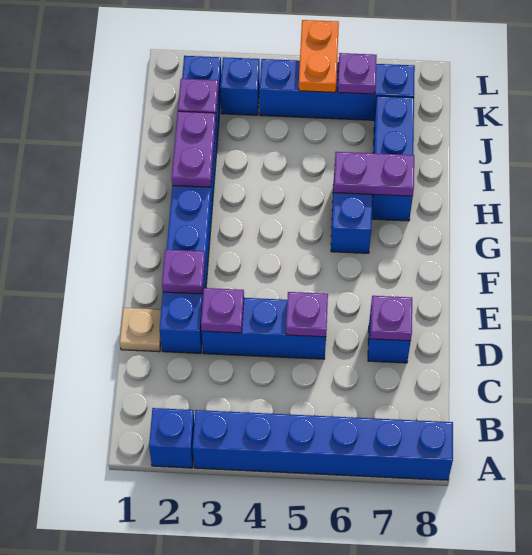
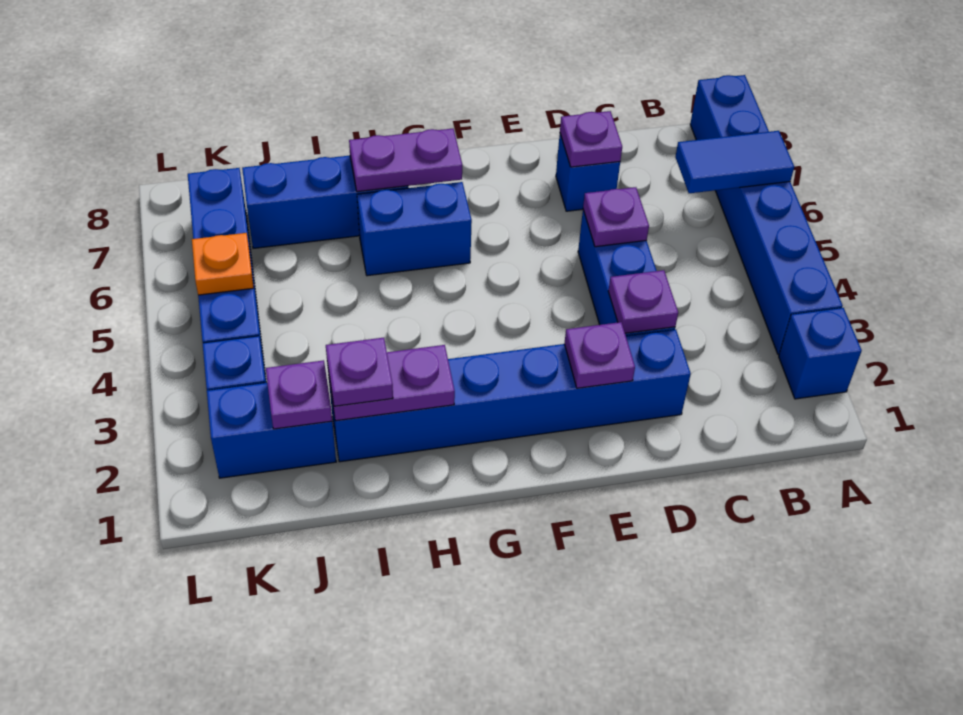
none -> blue 1x2 tile [675,131,794,193]
tan 1x1 plate [120,308,161,352] -> none
purple 1x2 plate [334,152,414,196] -> purple 1x2 plate turned to [349,129,462,192]
orange 1x2 plate [299,20,339,92] -> orange 1x1 plate [192,233,254,295]
purple 1x1 plate [338,53,377,94] -> purple 1x1 plate moved to [326,338,393,406]

